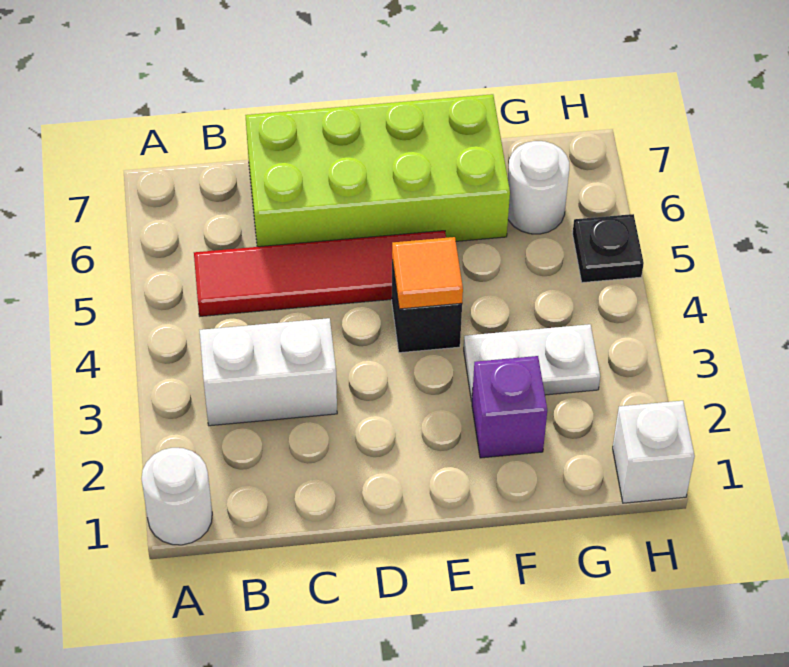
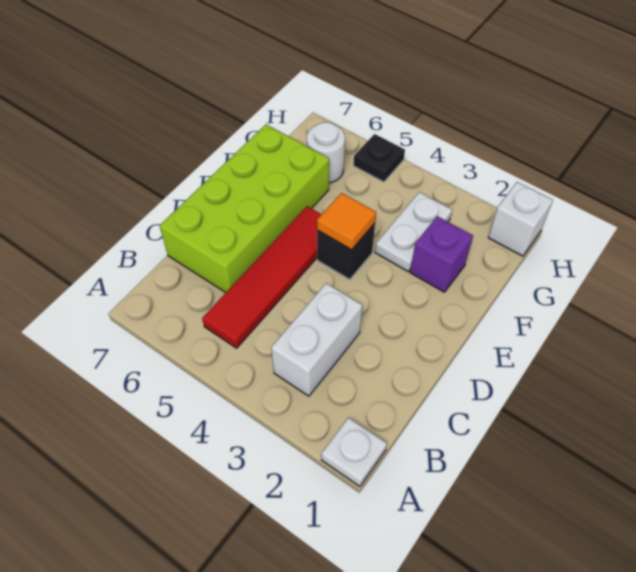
white 1x1 round brick [142,448,212,545] -> white 1x1 plate [321,418,387,486]

